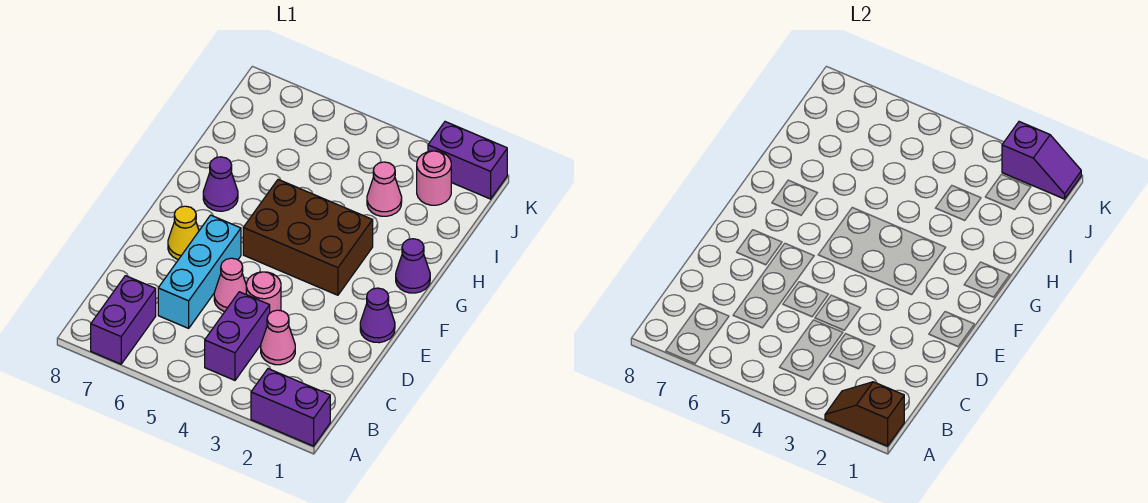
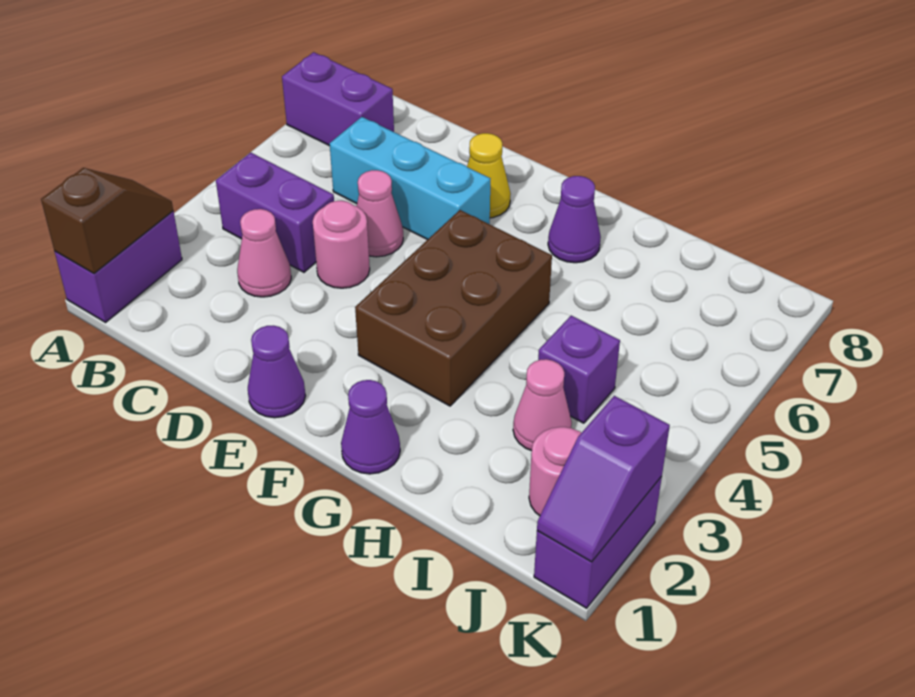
none -> purple 1x1 brick [538,316,620,423]

